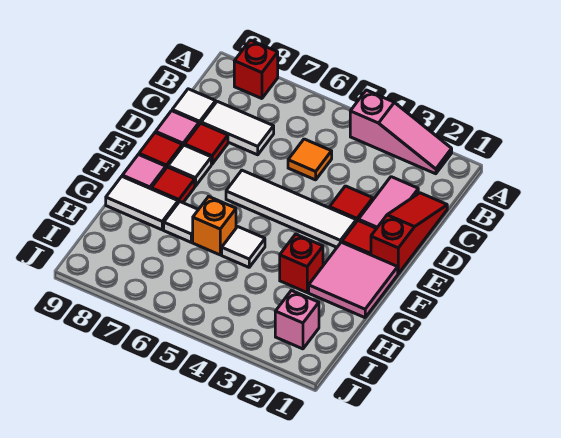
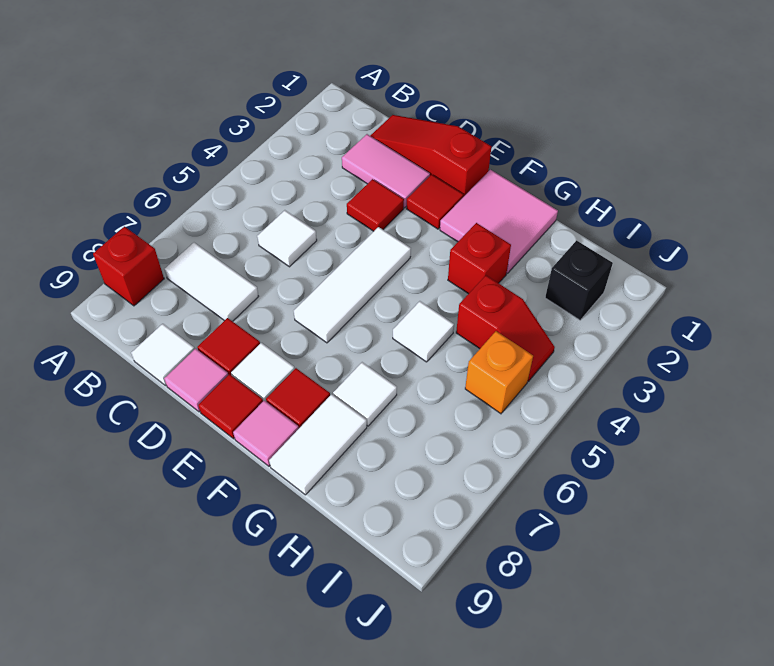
pink 1x3 slope [350,90,452,174] -> none
orange 1x1 tile [288,139,332,180] -> white 1x1 tile [257,210,317,267]
white 1x2 tile [201,101,274,155] -> white 1x2 tile turned to [164,243,259,321]
white 1x4 tile [226,170,356,247] -> white 1x3 tile [294,227,411,343]
orange 1x1 brick [193,197,236,255] -> orange 1x1 brick moved to [465,331,533,414]
none -> red 1x2 slope [456,276,555,381]
pink 1x1 brick [275,290,319,349] -> black 1x1 brick [545,241,613,320]

